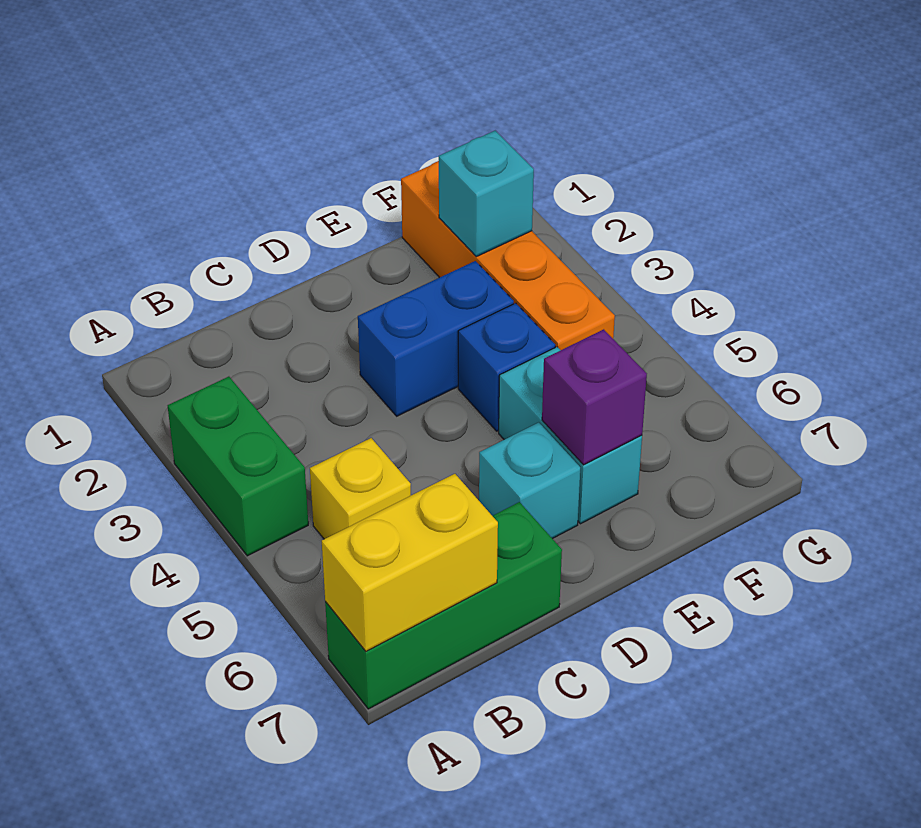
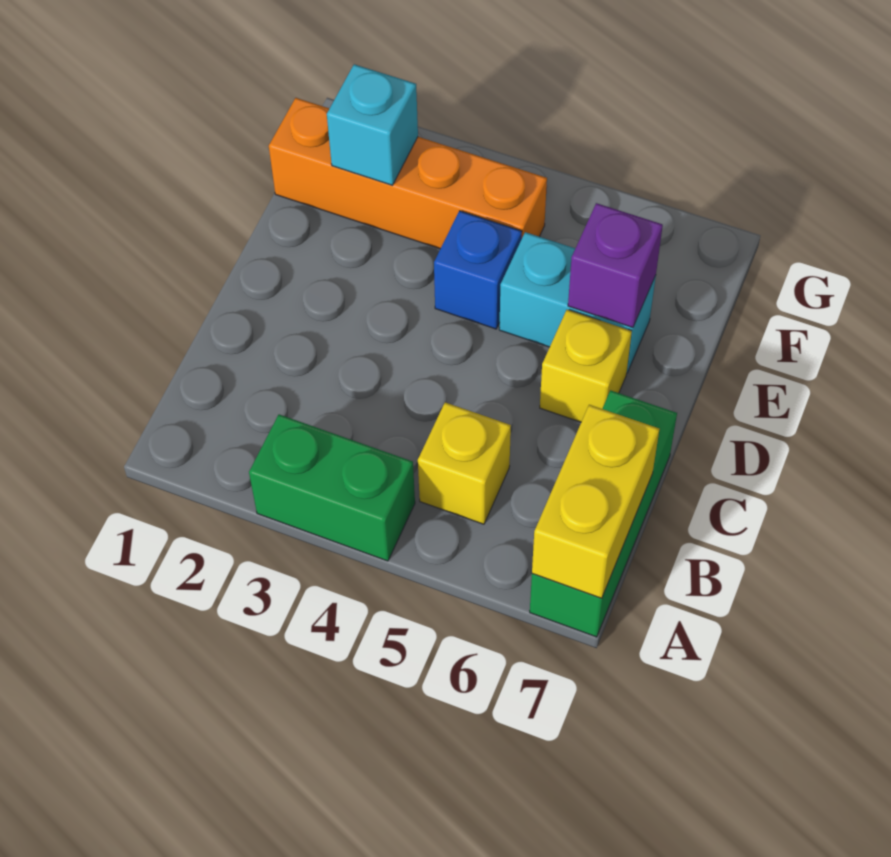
blue 1x2 brick [358,261,514,416] -> none
cyan 1x1 brick [479,422,580,539] -> yellow 1x1 brick [540,310,632,422]

